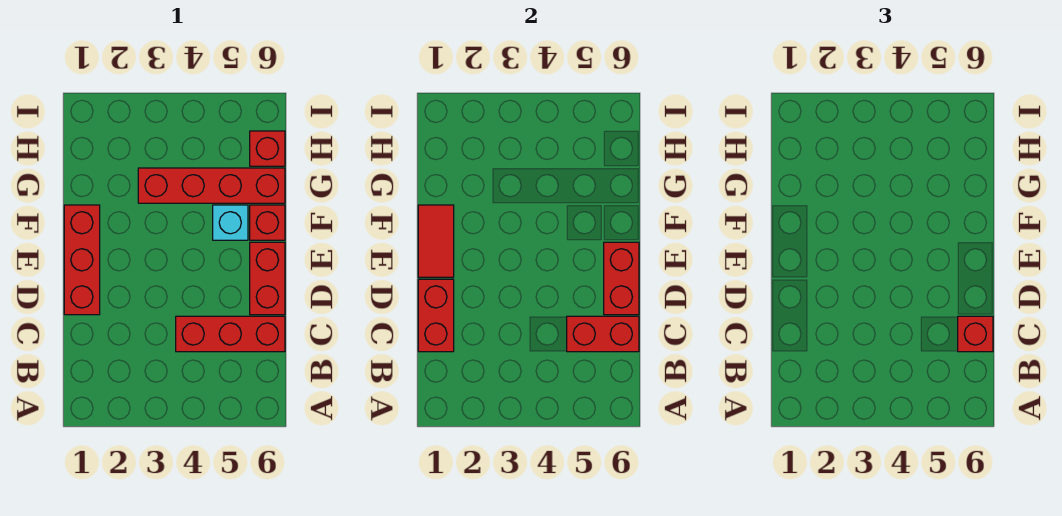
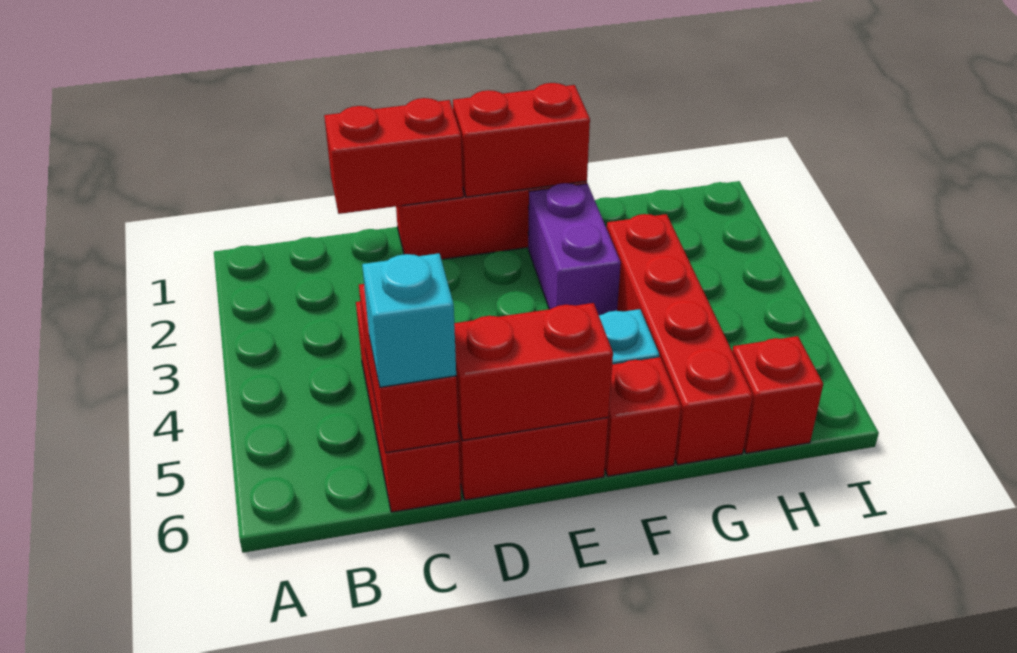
red 1x1 brick [958,316,993,352] -> cyan 1x1 brick [362,253,456,387]
red 1x2 tile [418,205,454,277] -> red 1x2 brick [453,83,590,197]
none -> purple 1x2 brick [528,183,621,315]

